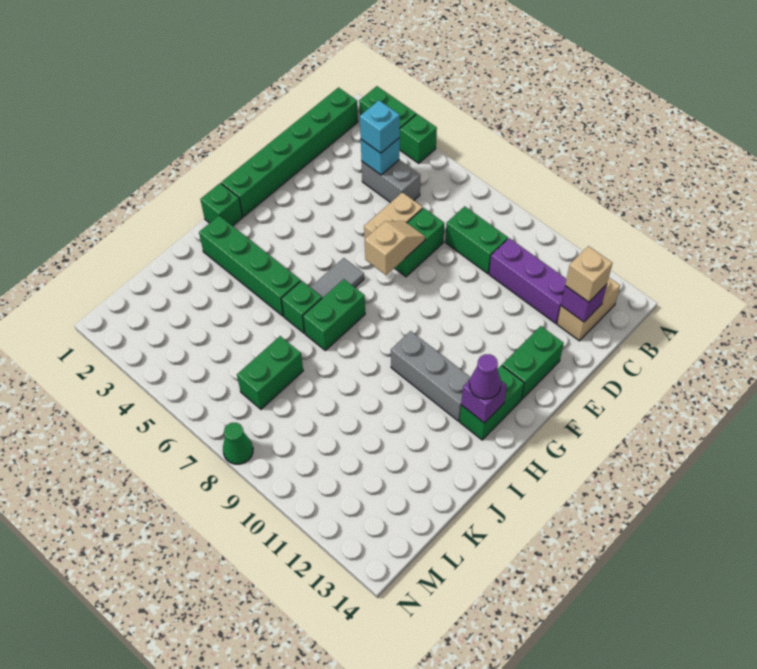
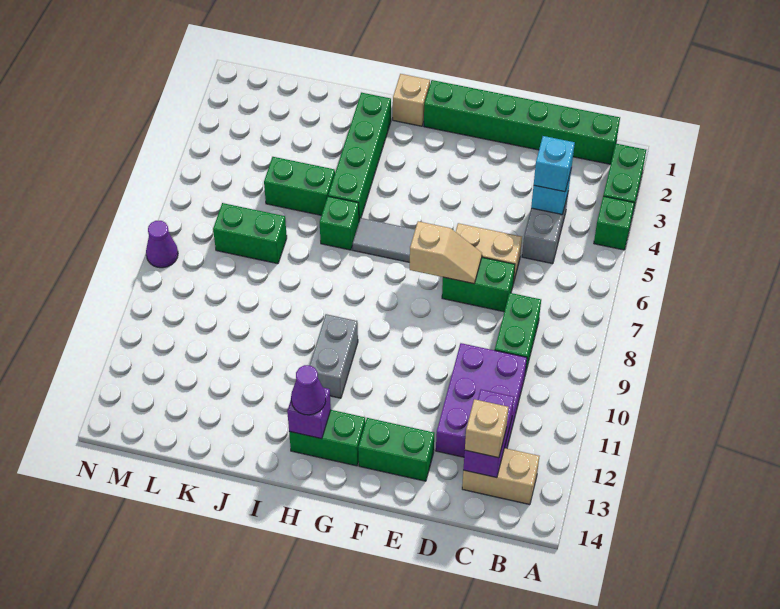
purple 1x3 brick [489,238,566,324] -> purple 2x3 brick [436,343,527,457]
purple 1x1 brick [561,284,607,322] -> purple 1x2 brick [463,390,514,478]
green 1x1 brick [200,183,242,226] -> tan 1x1 brick [393,74,430,126]
green 1x2 brick [303,279,365,350] -> green 1x2 brick moved to [264,157,335,215]
grey 1x3 brick [391,331,471,421] -> grey 1x2 brick [310,314,358,398]
green 1x1 cone [223,423,253,464] -> purple 1x1 cone [146,221,178,268]

